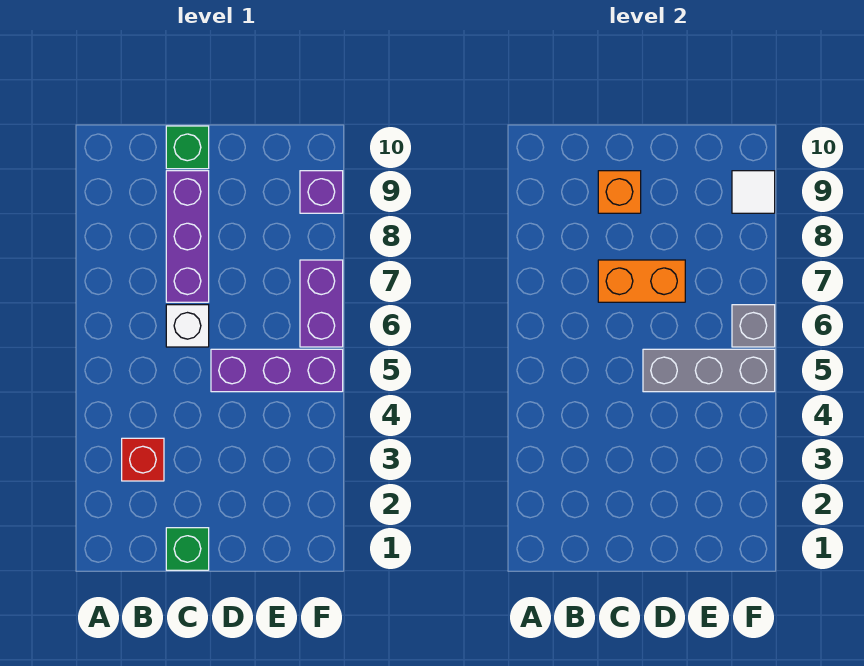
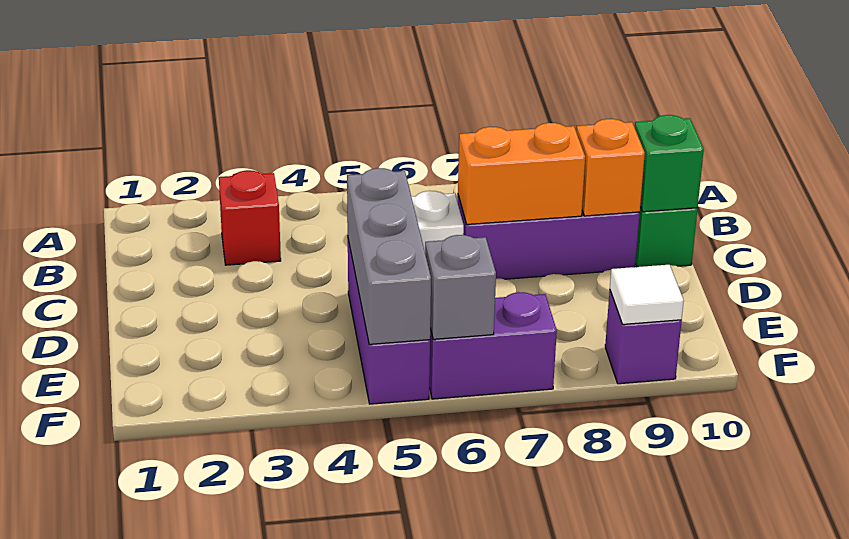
green 1x1 brick [166,528,209,570] -> green 1x1 brick moved to [635,115,704,212]
orange 1x2 brick [598,260,685,302] -> orange 1x2 brick turned to [458,123,585,224]

